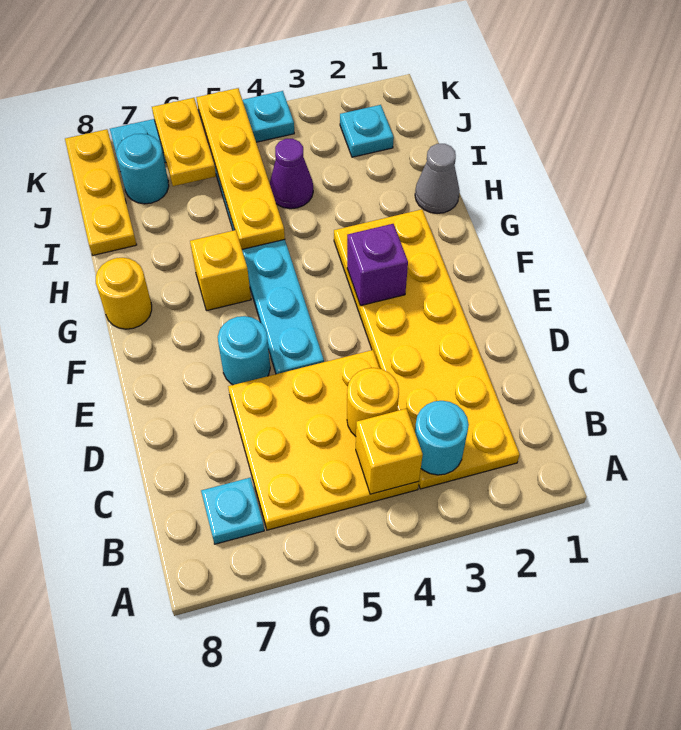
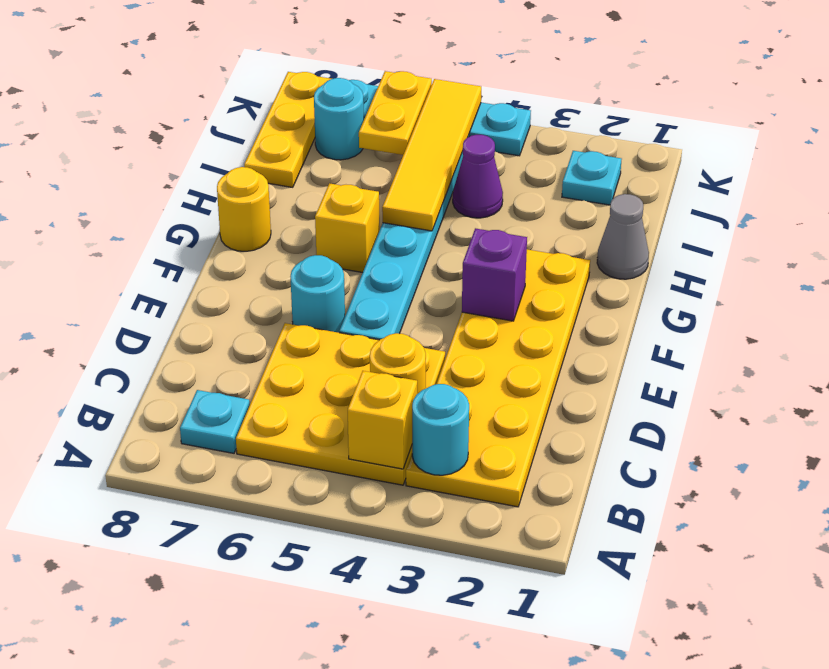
yellow 1x4 plate [196,88,285,249] -> yellow 1x4 tile [382,79,481,231]

